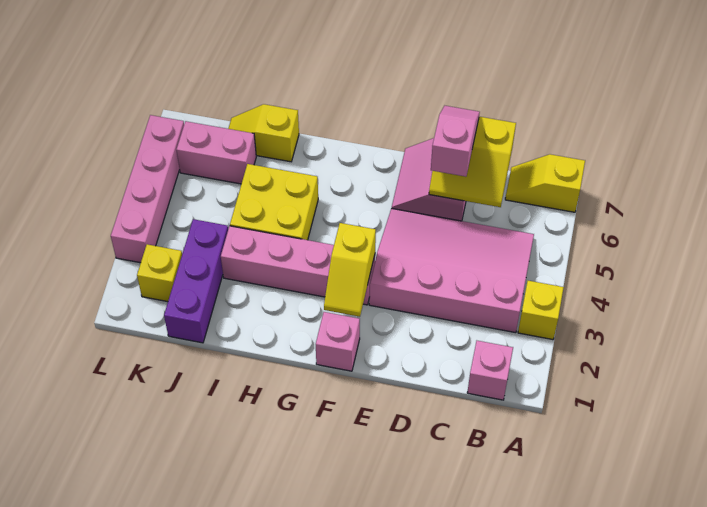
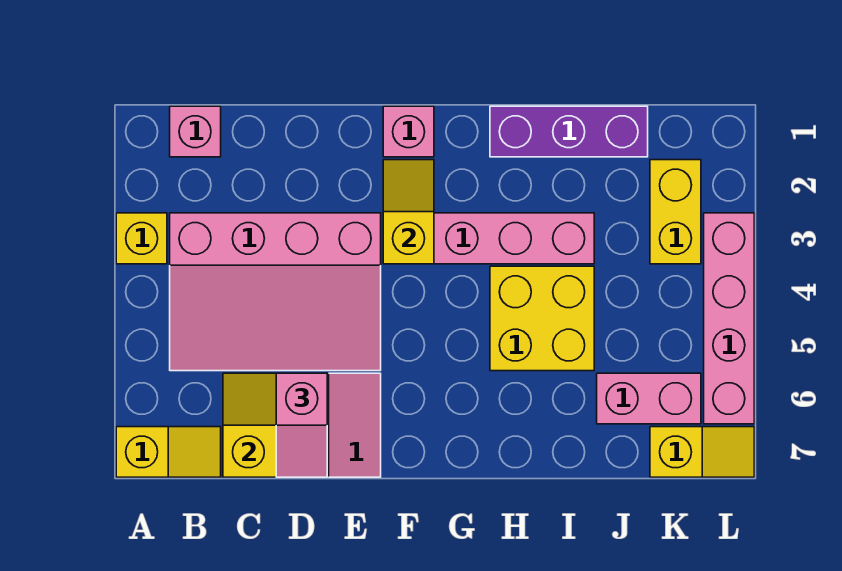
yellow 1x2 slope [228,104,299,162] -> yellow 1x2 slope moved to [650,427,754,477]
purple 1x3 brick [164,219,228,343] -> purple 1x3 brick turned to [490,106,648,157]
yellow 1x1 brick [137,244,182,302] -> yellow 1x2 brick [650,160,701,264]

